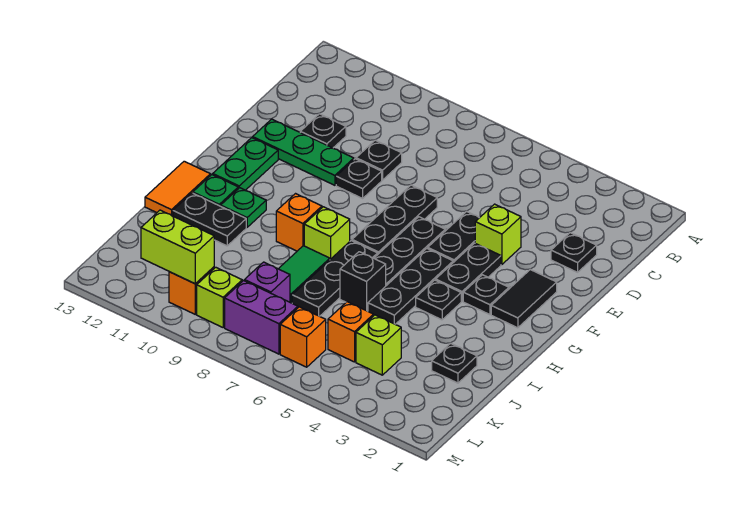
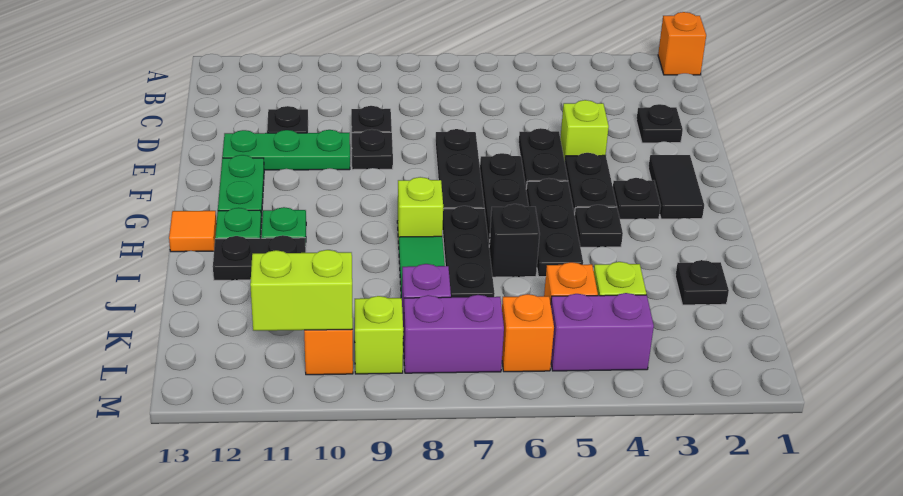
orange 1x1 brick [276,194,322,251] -> orange 1x1 brick moved to [658,12,706,75]
orange 1x2 tile [145,161,210,216] -> orange 1x1 tile [169,211,216,252]
none -> purple 1x2 brick [551,293,654,371]

